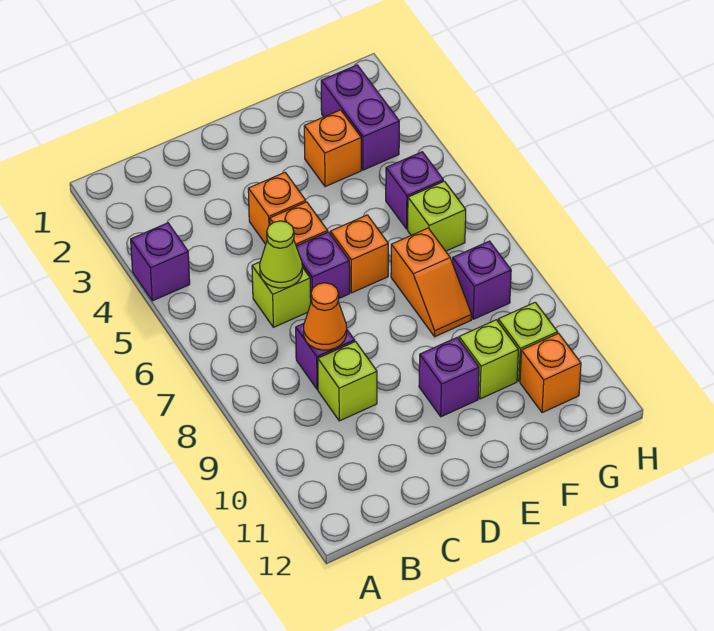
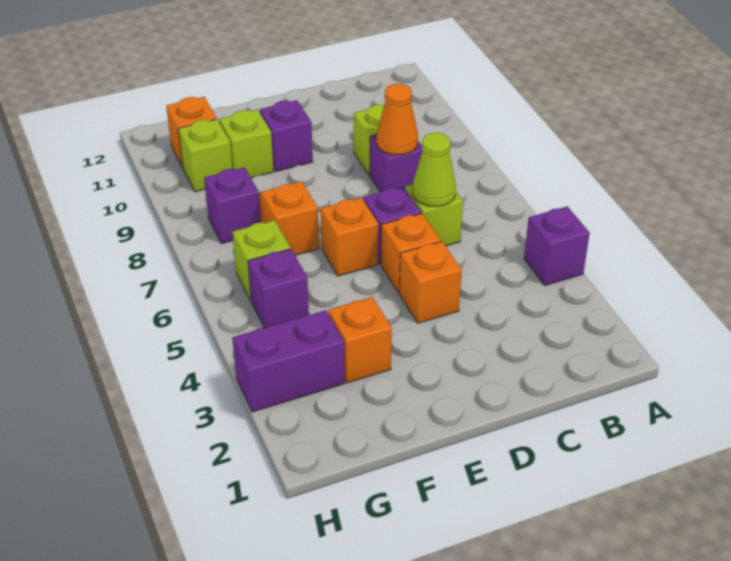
purple 1x2 brick [321,65,399,170] -> purple 1x2 brick turned to [232,310,345,412]

